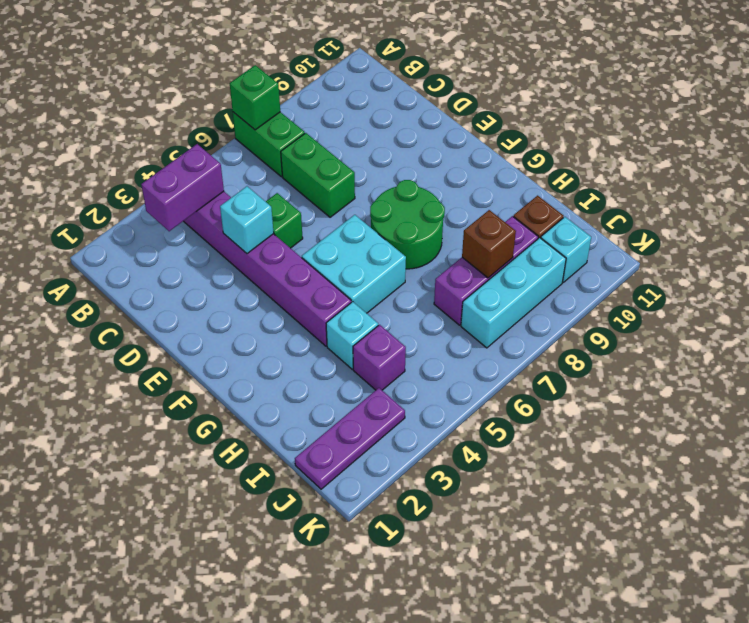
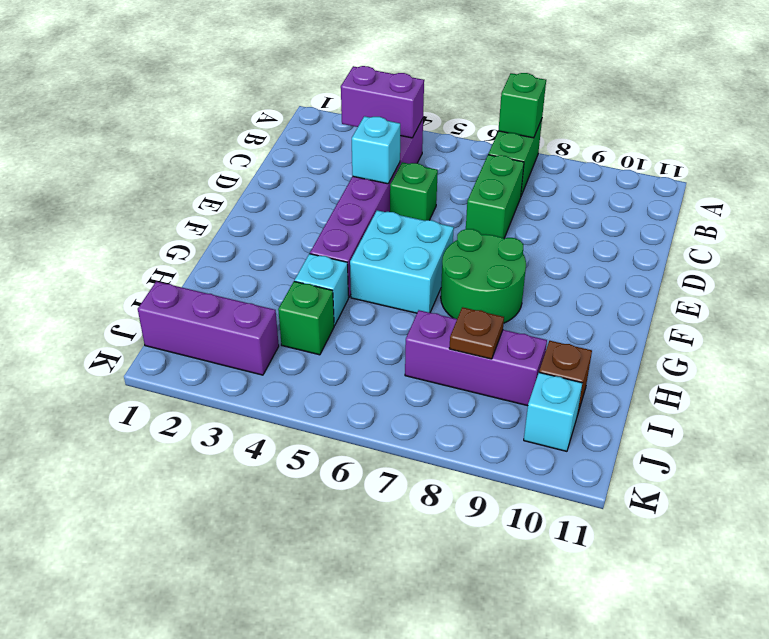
purple 1x1 brick [353,325,406,390] -> green 1x1 brick [278,281,334,355]
brown 1x1 brick [462,210,516,278] -> brown 1x1 plate [449,307,504,359]
purple 1x3 plate [295,388,405,489] -> purple 1x3 brick [138,281,279,375]
cyan 1x3 brick [461,238,566,348] -> none

